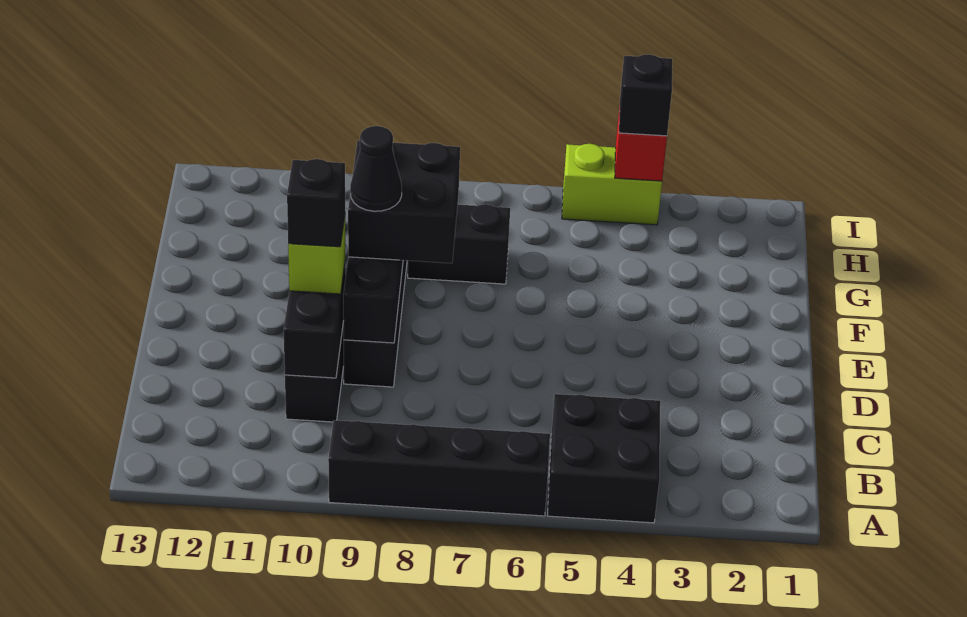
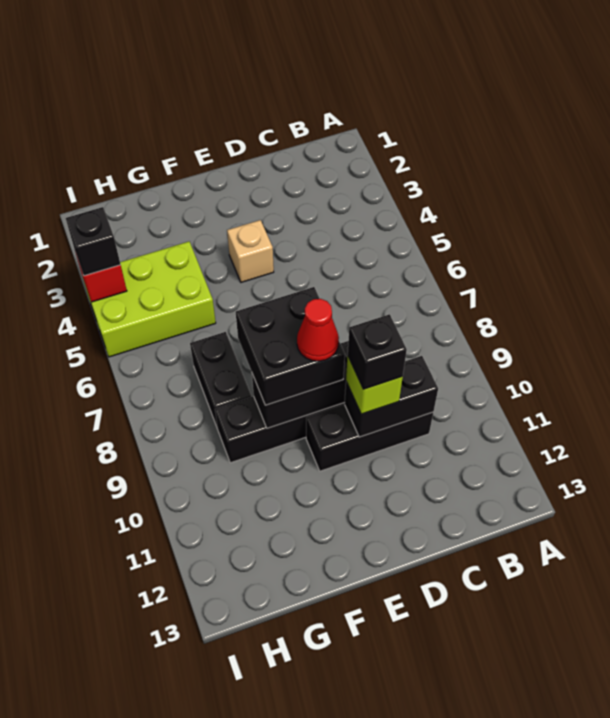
black 2x2 brick [548,394,660,523] -> none
black 1x4 brick [328,420,550,516] -> none
none -> tan 1x1 brick [227,220,274,282]
black 1x1 cone [350,126,402,211] -> red 1x1 cone [297,299,339,361]
lime 1x2 brick [562,144,662,225] -> lime 2x3 brick [84,242,216,357]

